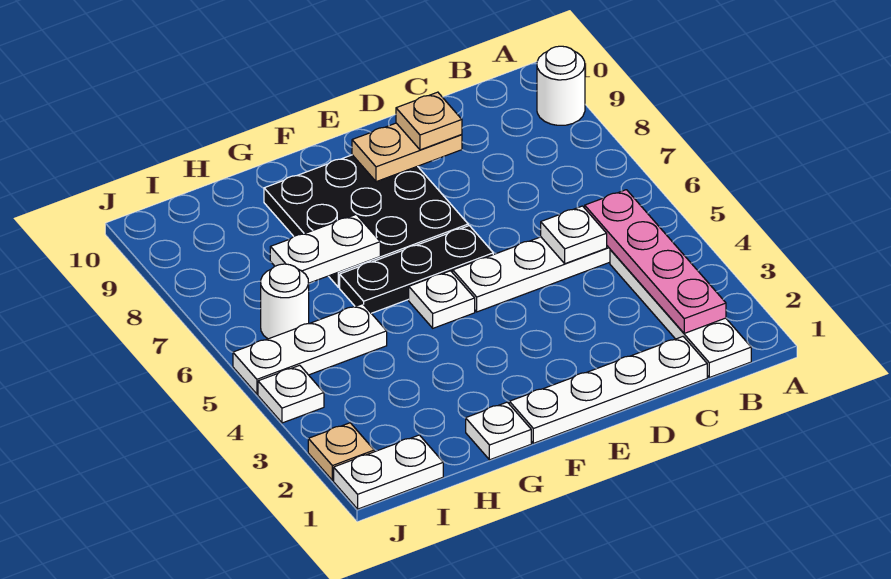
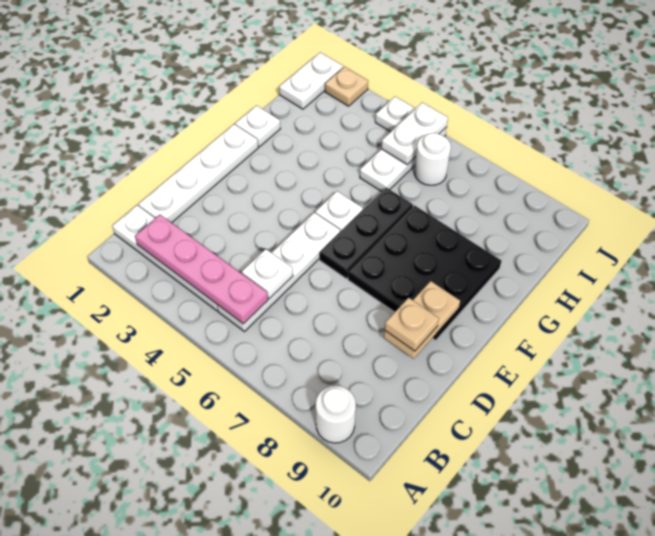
white 1x2 plate [270,215,380,283] -> white 1x2 plate moved to [381,102,448,165]

